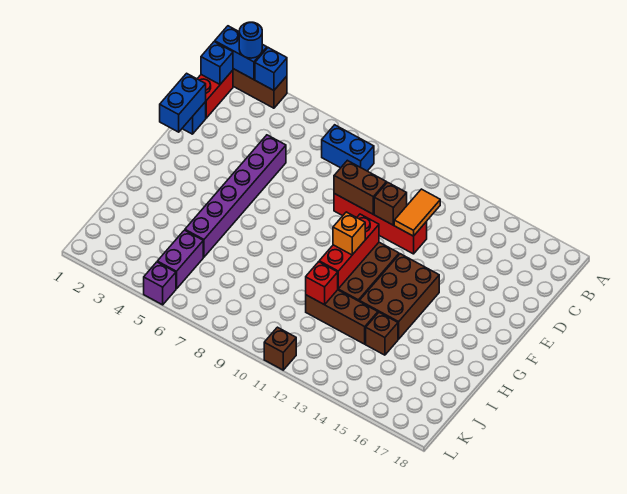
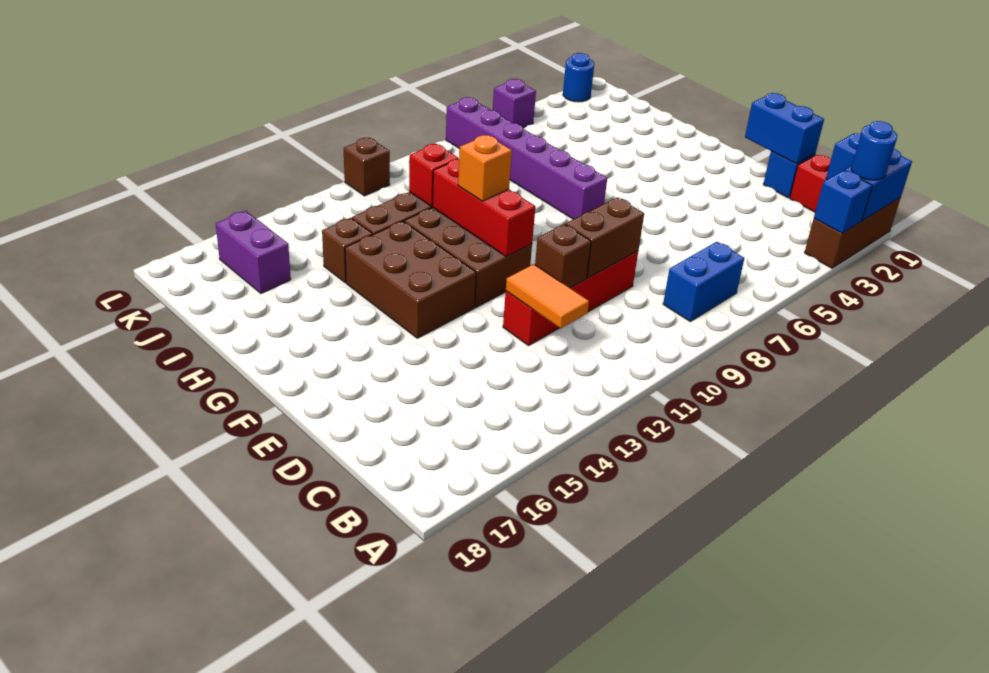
purple 1x6 brick [185,135,286,257] -> purple 1x6 brick moved to [446,97,607,219]
purple 1x2 brick [157,230,203,289] -> purple 1x2 brick moved to [216,211,291,293]
none -> blue 1x1 round brick [563,53,594,102]

